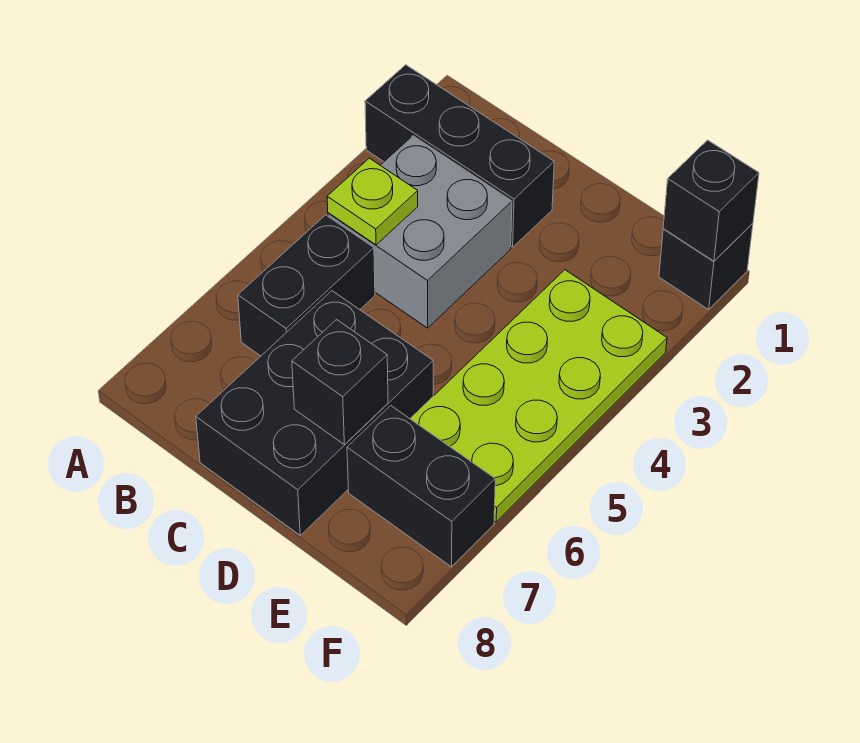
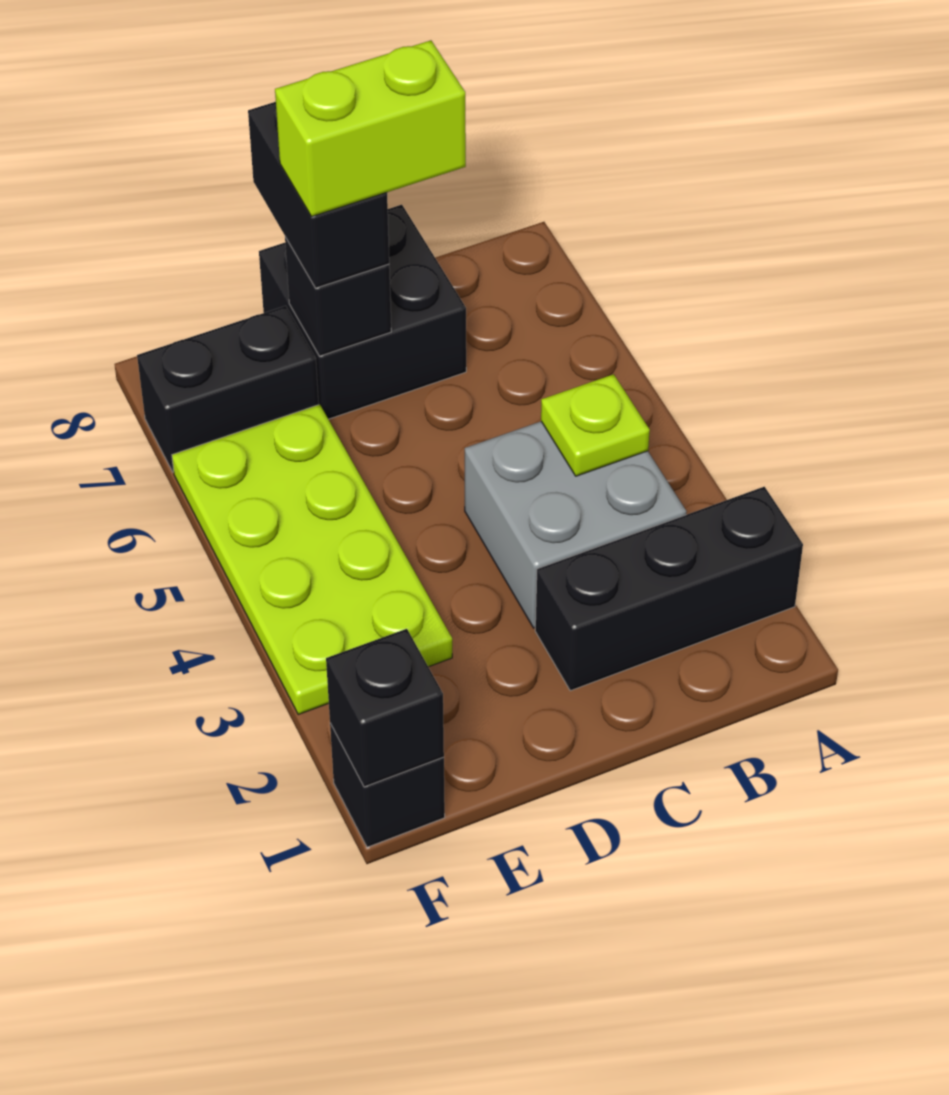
black 1x2 brick [238,215,375,356] -> black 1x2 brick moved to [248,102,389,288]
black 2x3 brick [196,291,433,535] -> black 2x2 brick [259,205,466,419]
none -> lime 1x2 brick [275,40,466,217]

